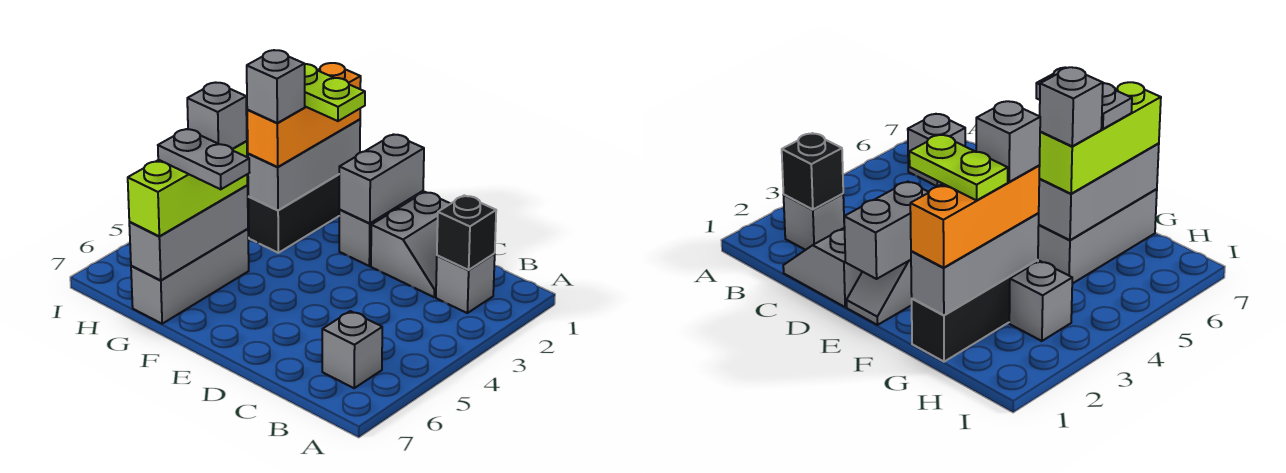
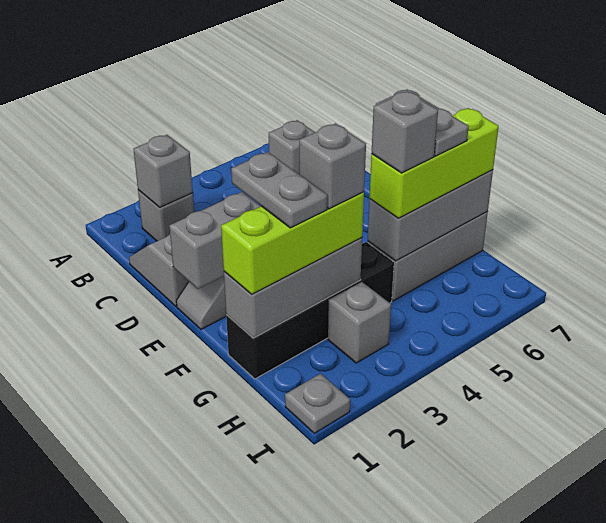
black 1x1 brick [437,195,496,270] -> grey 1x1 brick [133,135,193,207]
lime 1x2 plate [305,64,365,121] -> grey 1x2 plate [231,152,327,228]
black 1x3 brick [248,174,340,253] -> black 1x4 brick [226,242,394,379]
orange 1x3 brick [247,63,361,167] -> lime 1x3 brick [221,192,364,294]
none -> grey 1x1 plate [285,374,350,433]

